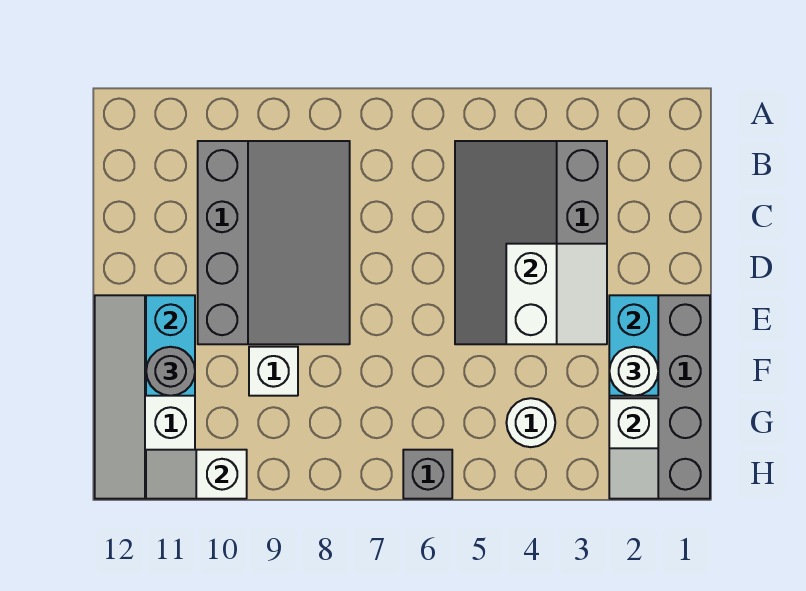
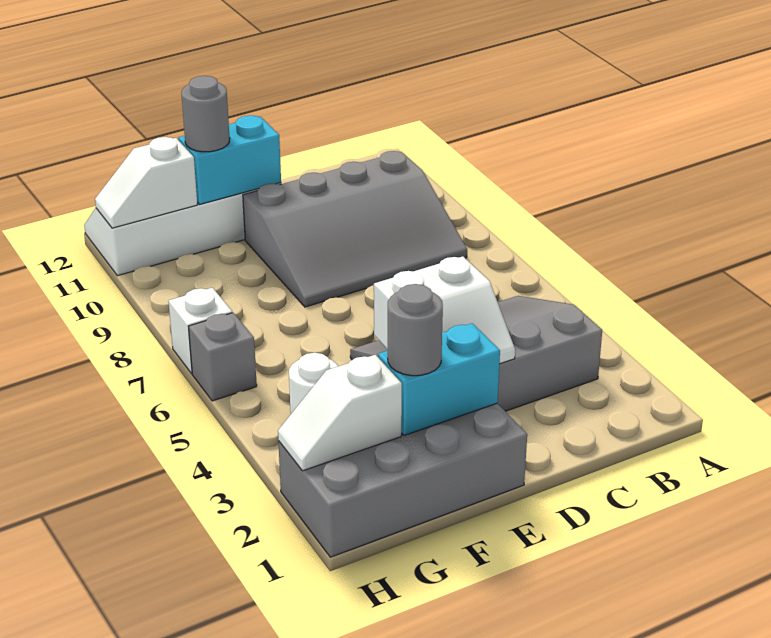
white 1x1 round brick [609,347,658,396] -> grey 1x1 round brick [388,284,443,376]
white 1x1 brick [249,347,298,396] -> white 1x1 brick moved to [168,288,232,374]
white 1x2 slope [146,450,247,499] -> white 1x2 slope turned to [95,137,197,228]

